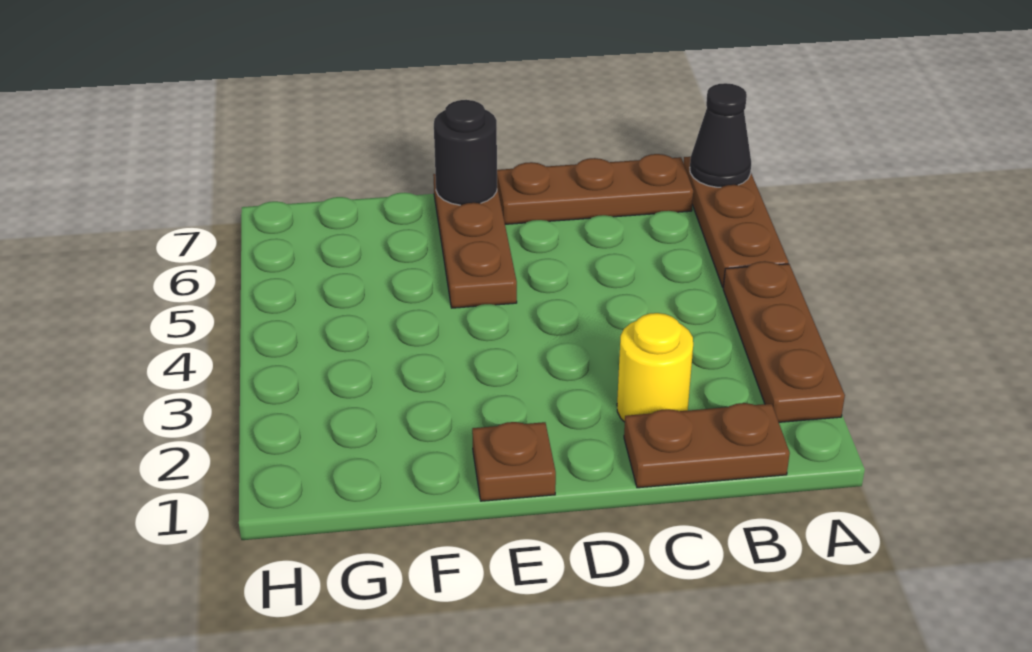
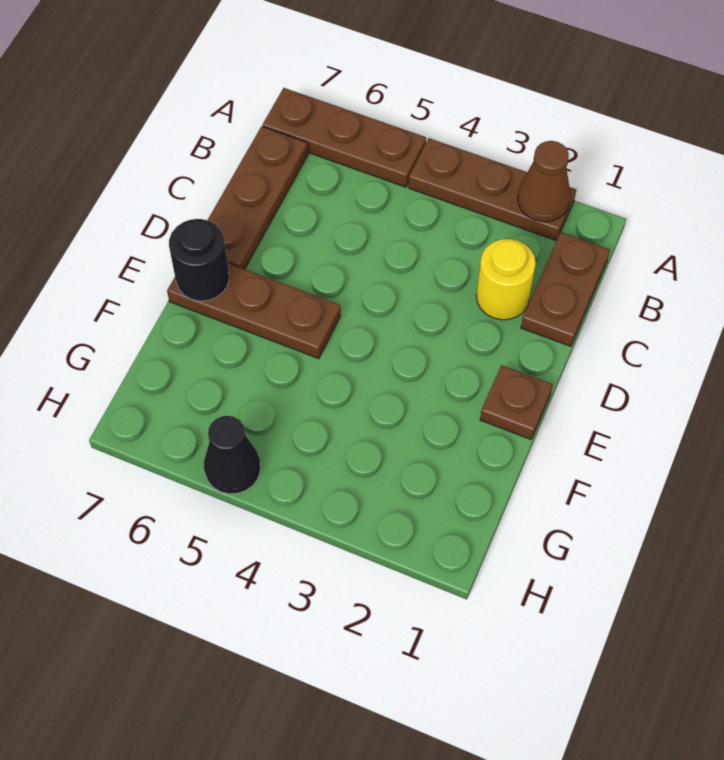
none -> brown 1x1 cone [518,141,571,222]
black 1x1 cone [690,83,751,187] -> black 1x1 cone moved to [204,416,260,494]

